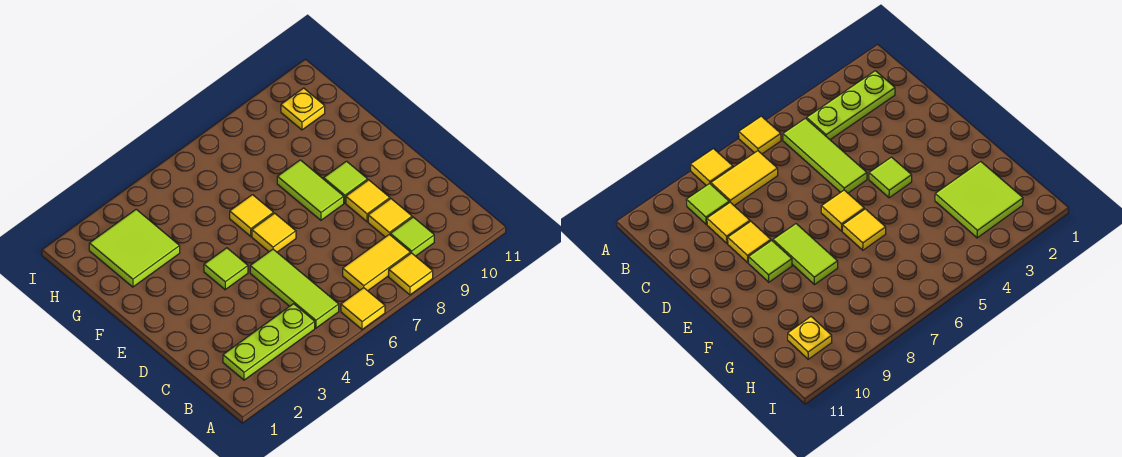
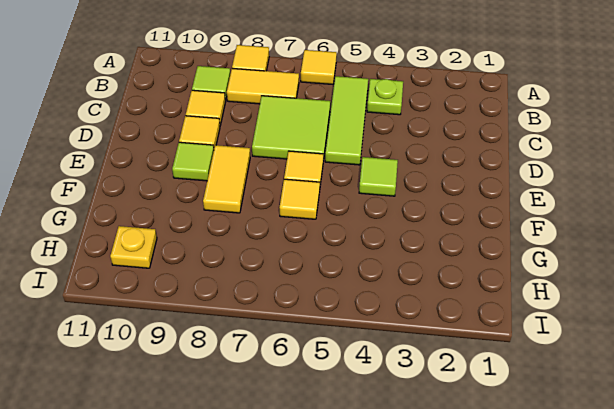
lime 1x3 plate [223,304,315,380] -> lime 1x1 plate [367,79,403,115]
lime 1x2 tile [277,160,344,220] -> yellow 1x2 tile [203,145,250,213]
lime 2x2 tile [89,209,180,287] -> lime 2x2 tile moved to [252,96,330,161]

